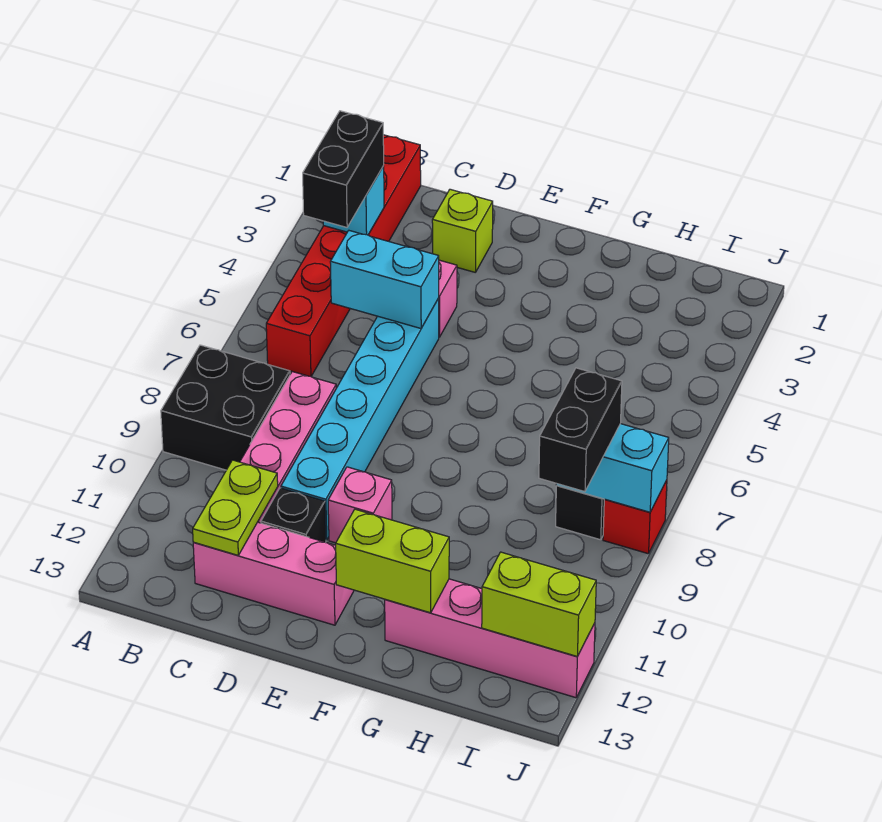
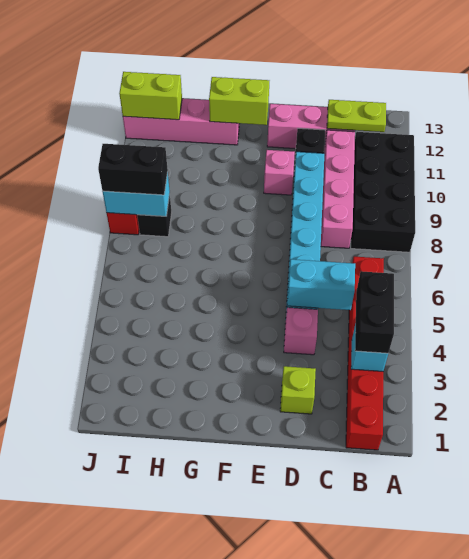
black 2x2 brick [161,345,290,470] -> black 2x4 brick [351,132,415,252]
lime 1x2 plate [193,460,278,555] -> lime 1x2 plate turned to [327,100,386,132]
black 1x2 brick [539,368,622,492] -> black 1x2 brick turned to [98,144,168,195]

